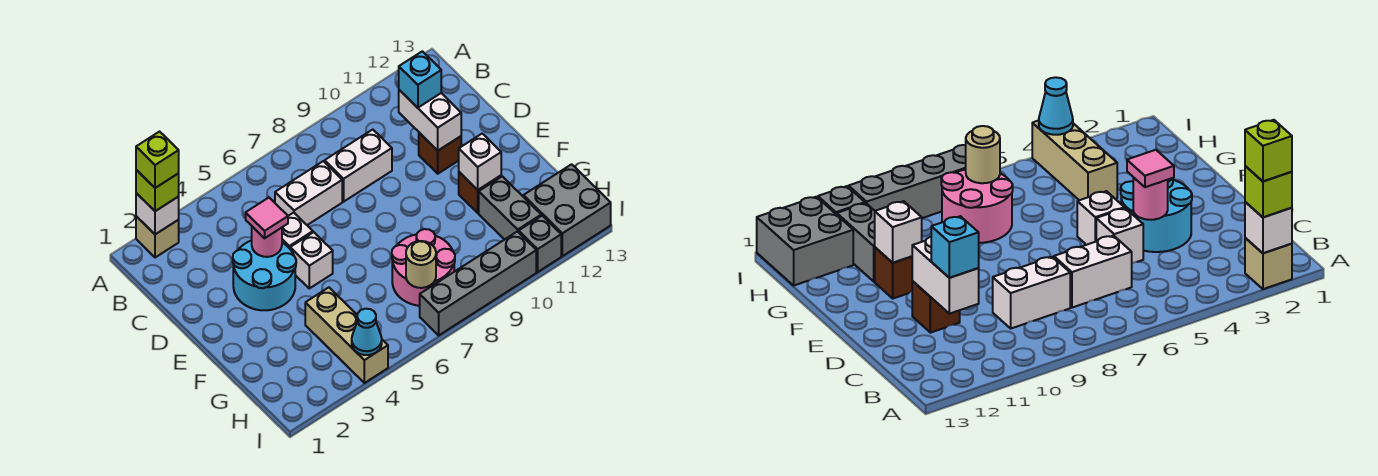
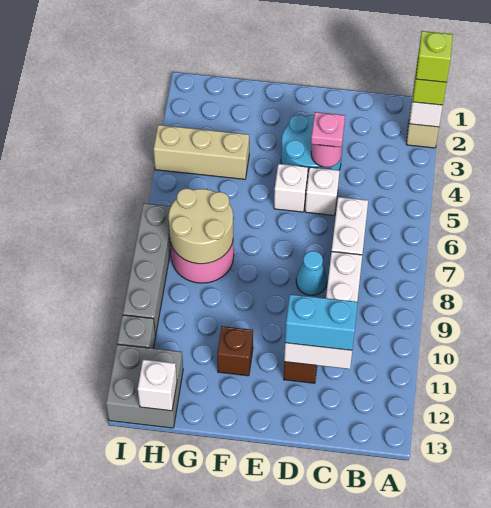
cyan 1x1 brick [399,51,441,108] -> cyan 1x2 brick [285,294,358,350]
pink 1x1 tile [246,198,288,238] -> pink 1x1 plate [311,112,345,147]
white 1x1 brick [459,134,501,190] -> white 1x1 brick moved to [138,360,177,411]
grey 1x2 brick [479,176,541,240] -> none
tan 1x1 round brick [406,241,436,288] -> tan 2x2 round brick [169,188,233,264]
cyan 1x1 cone [352,309,382,355] -> cyan 1x1 cone moved to [296,251,327,295]

